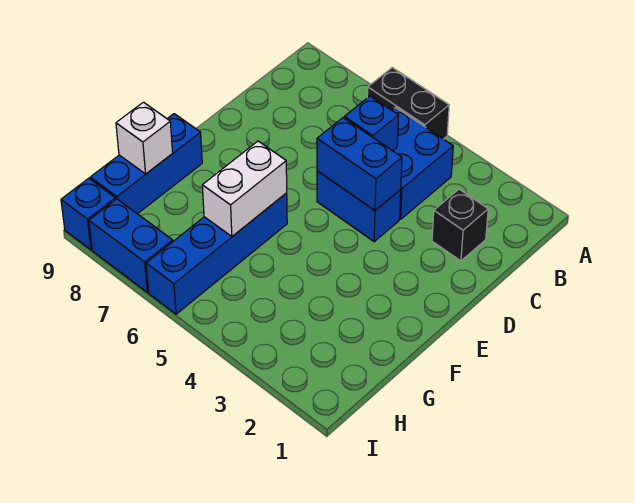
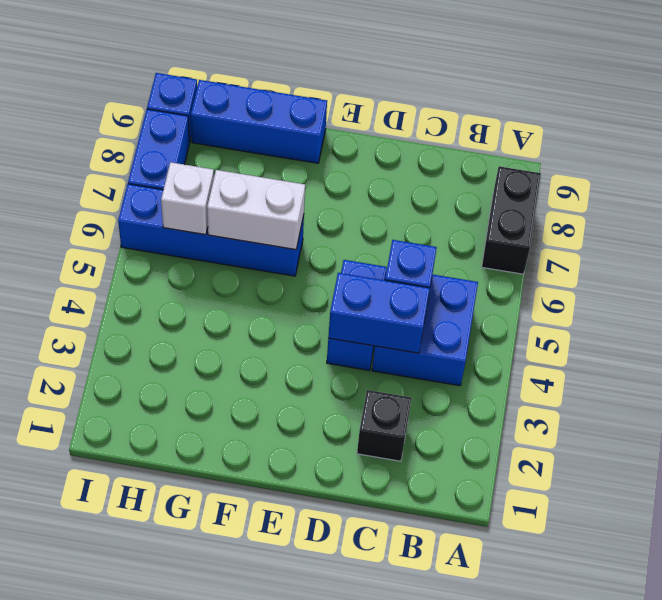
black 1x2 brick [367,68,449,139] -> black 1x2 brick moved to [482,166,541,274]
blue 1x2 brick [317,118,402,210] -> blue 1x2 brick turned to [328,273,430,353]
white 1x1 brick [116,102,173,174] -> white 1x1 brick moved to [161,162,214,235]

